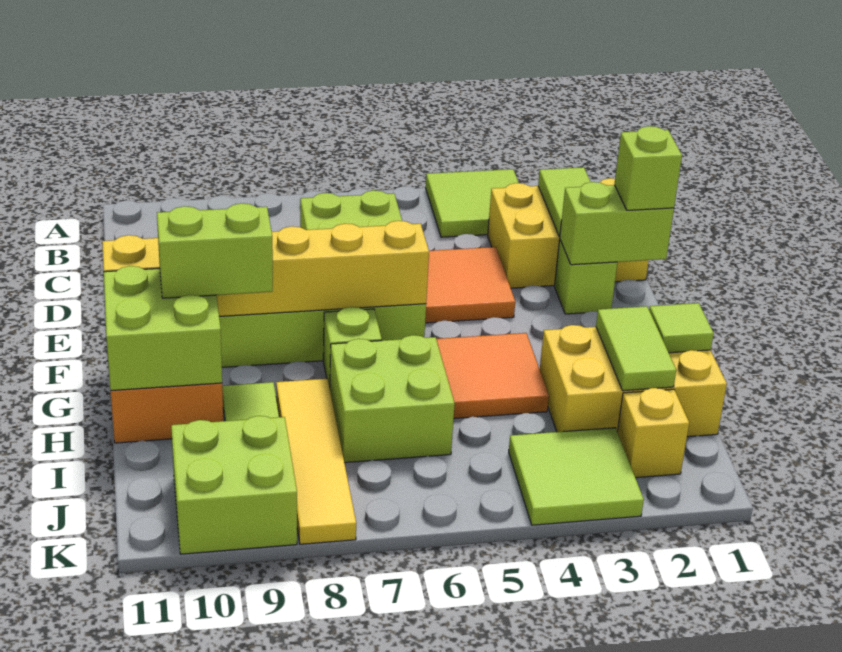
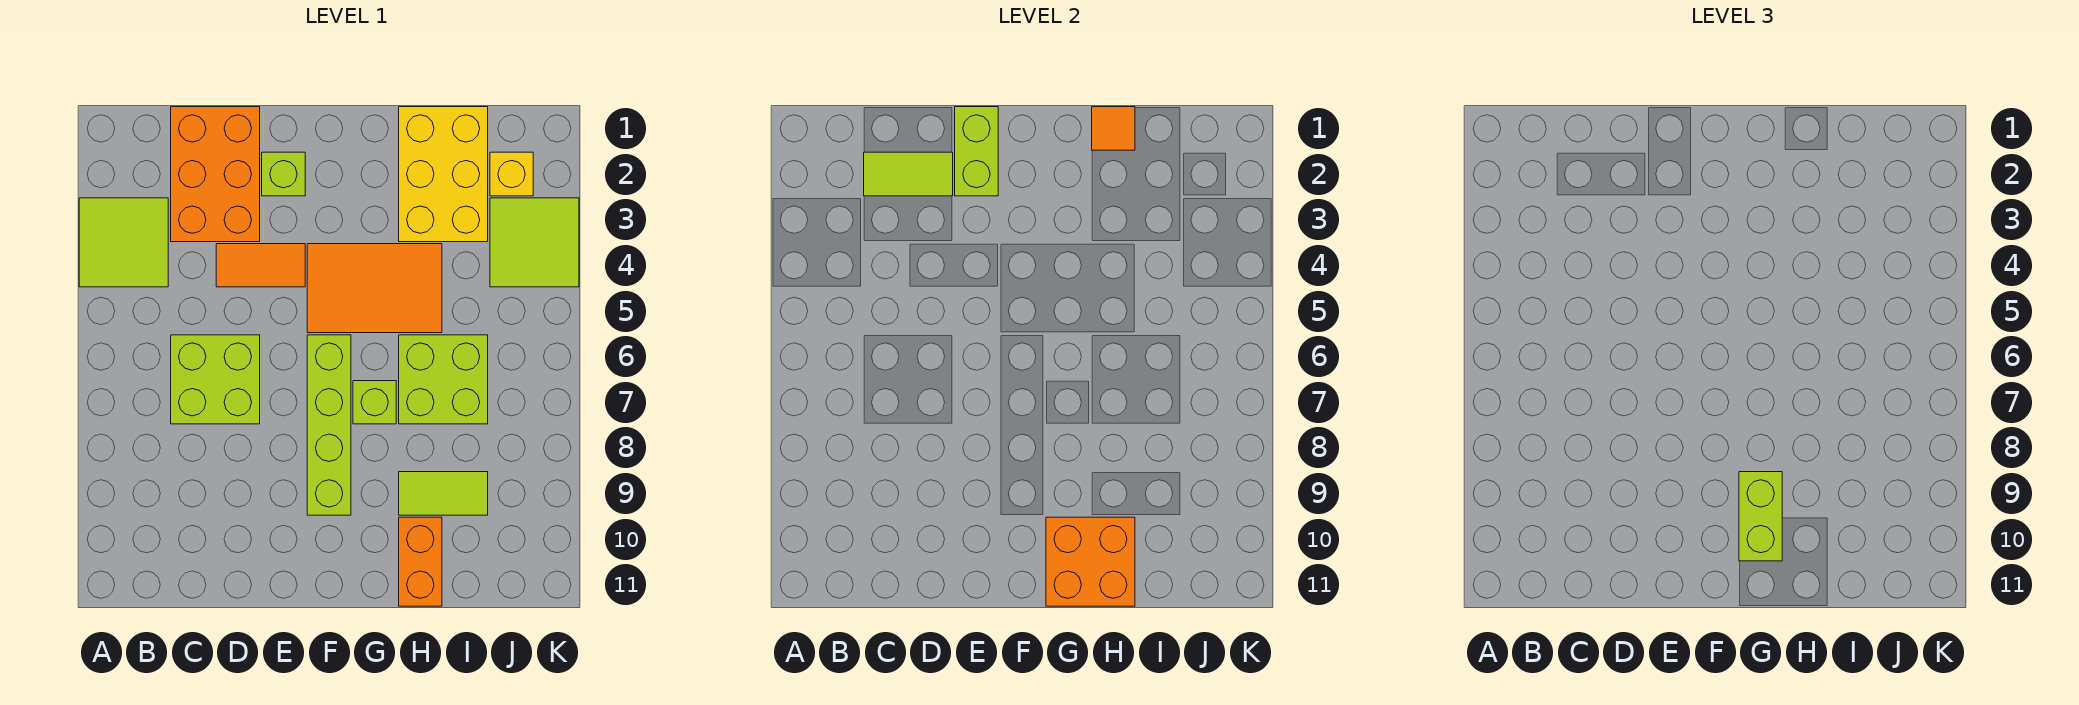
yellow 2x3 brick [488,178,649,288] -> orange 2x3 brick [171,107,260,242]
orange 2x2 tile [425,247,515,323] -> orange 1x2 tile [216,244,305,287]
lime 1x1 brick [614,126,682,210] -> none
yellow 1x6 brick [102,221,429,316] -> none
orange 2x2 tile [436,333,549,419] -> orange 2x3 tile [307,244,442,333]
lime 2x2 brick [104,266,222,391] -> orange 2x2 brick [1046,517,1135,606]
lime 1x1 tile [649,303,714,353] -> orange 1x1 tile [1092,107,1135,150]
lime 1x2 tile [596,306,676,391] -> none
yellow 1x4 tile [276,379,356,544] -> none
lime 2x2 brick [171,416,297,554] -> none

